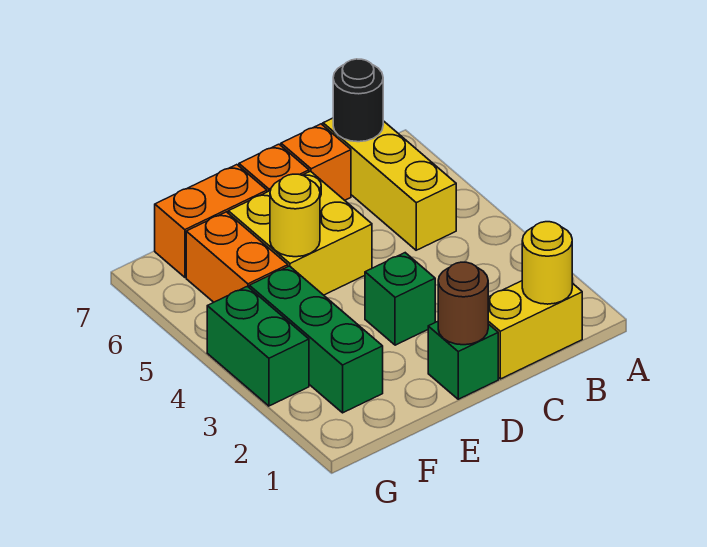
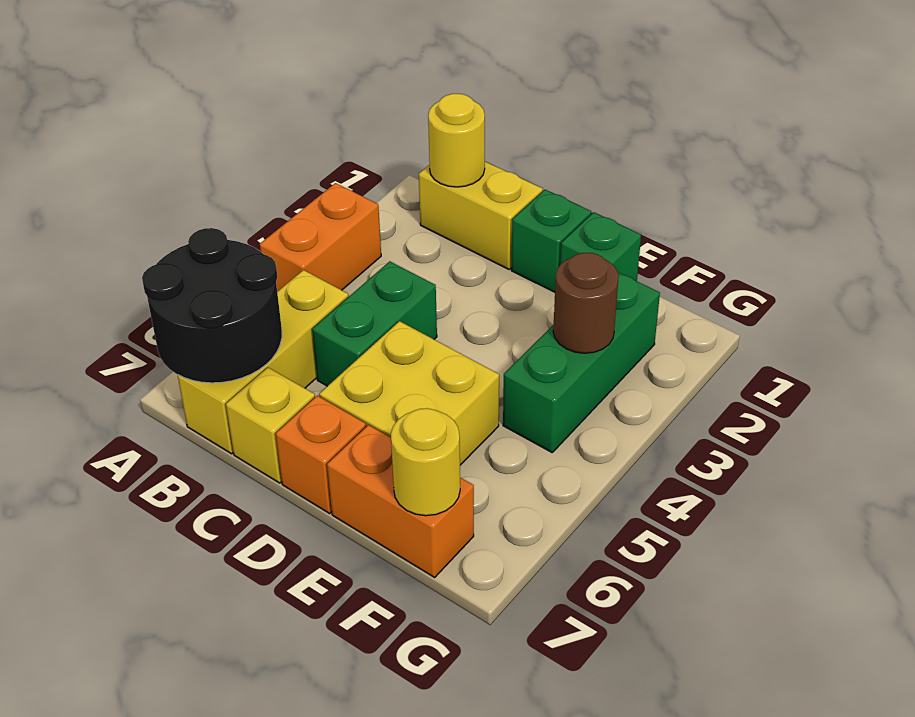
black 1x1 round brick [333,59,383,142] -> black 2x2 round brick [142,228,282,383]
orange 1x1 brick [281,124,351,200] -> yellow 1x1 brick [226,367,315,483]
brown 1x1 round brick [438,262,488,345] -> brown 1x1 round brick moved to [553,253,619,353]
green 1x1 brick [365,253,435,345] -> green 1x1 brick moved to [560,212,641,281]
yellow 1x1 round brick [270,174,320,257] -> yellow 1x1 round brick moved to [391,408,460,516]
orange 1x2 brick [186,212,288,302] -> orange 1x2 brick moved to [260,183,381,292]
green 1x2 brick [207,286,309,406] -> green 1x2 brick moved to [312,261,437,386]

